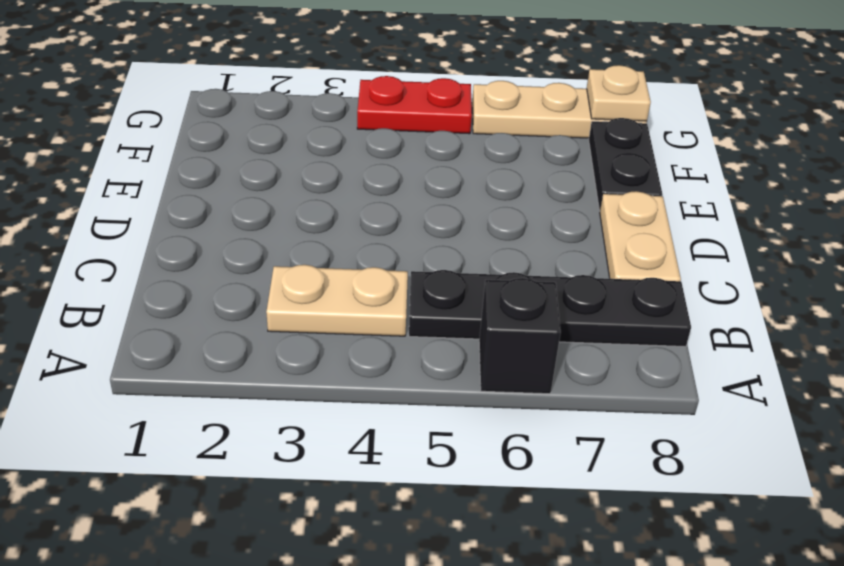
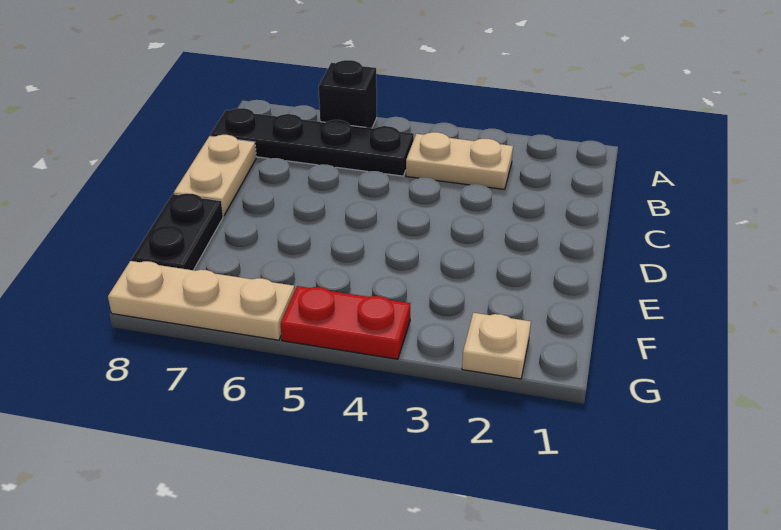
tan 1x1 plate [587,65,651,121] -> tan 1x1 plate moved to [462,313,531,379]

